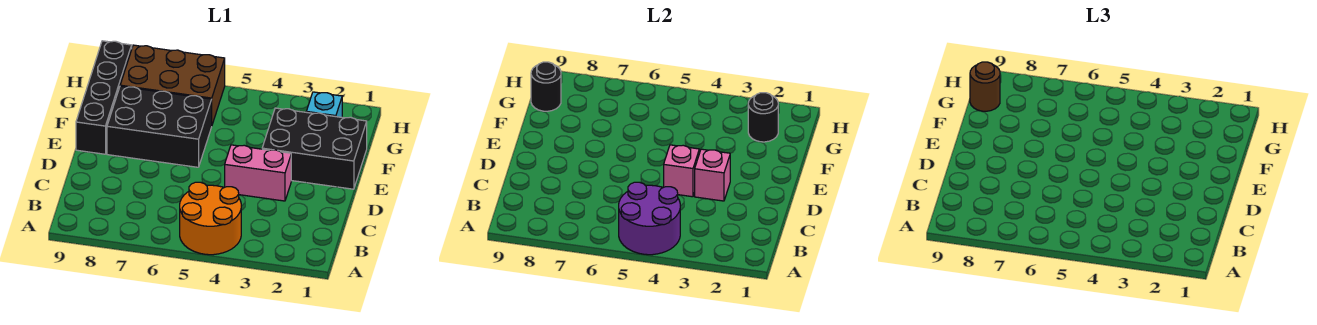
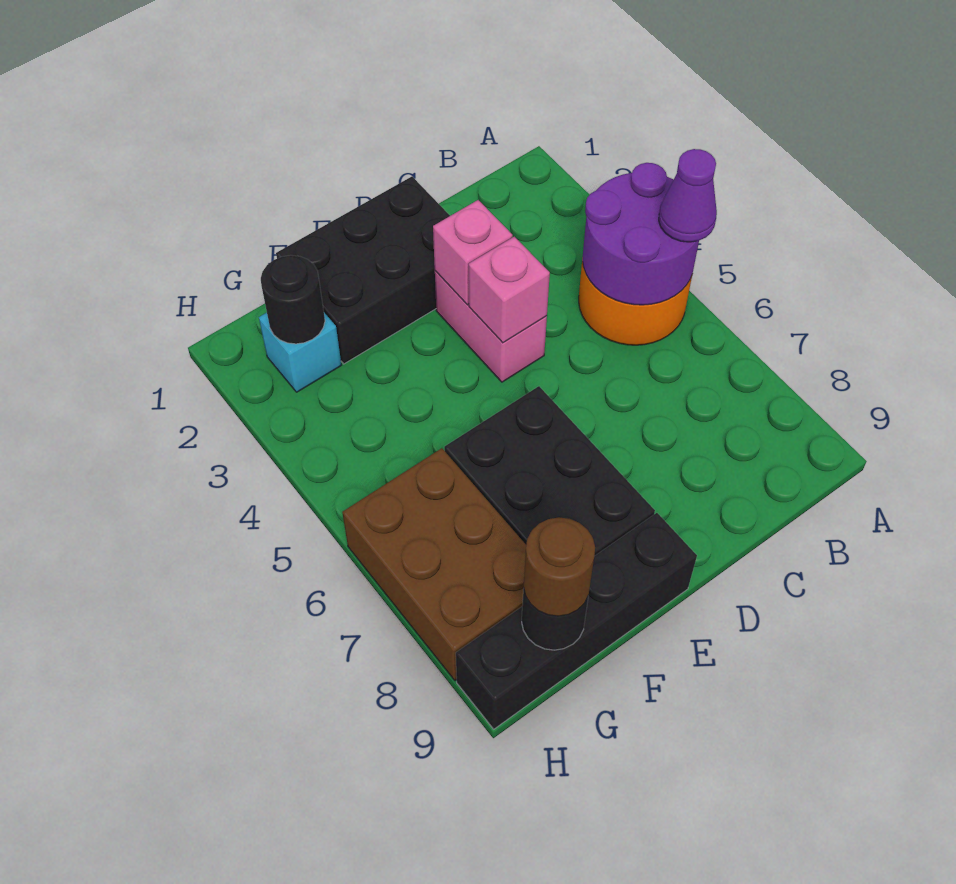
none -> purple 1x1 cone [659,149,717,242]
black 2x3 brick [262,108,367,189] -> black 2x3 brick turned to [276,177,450,364]

